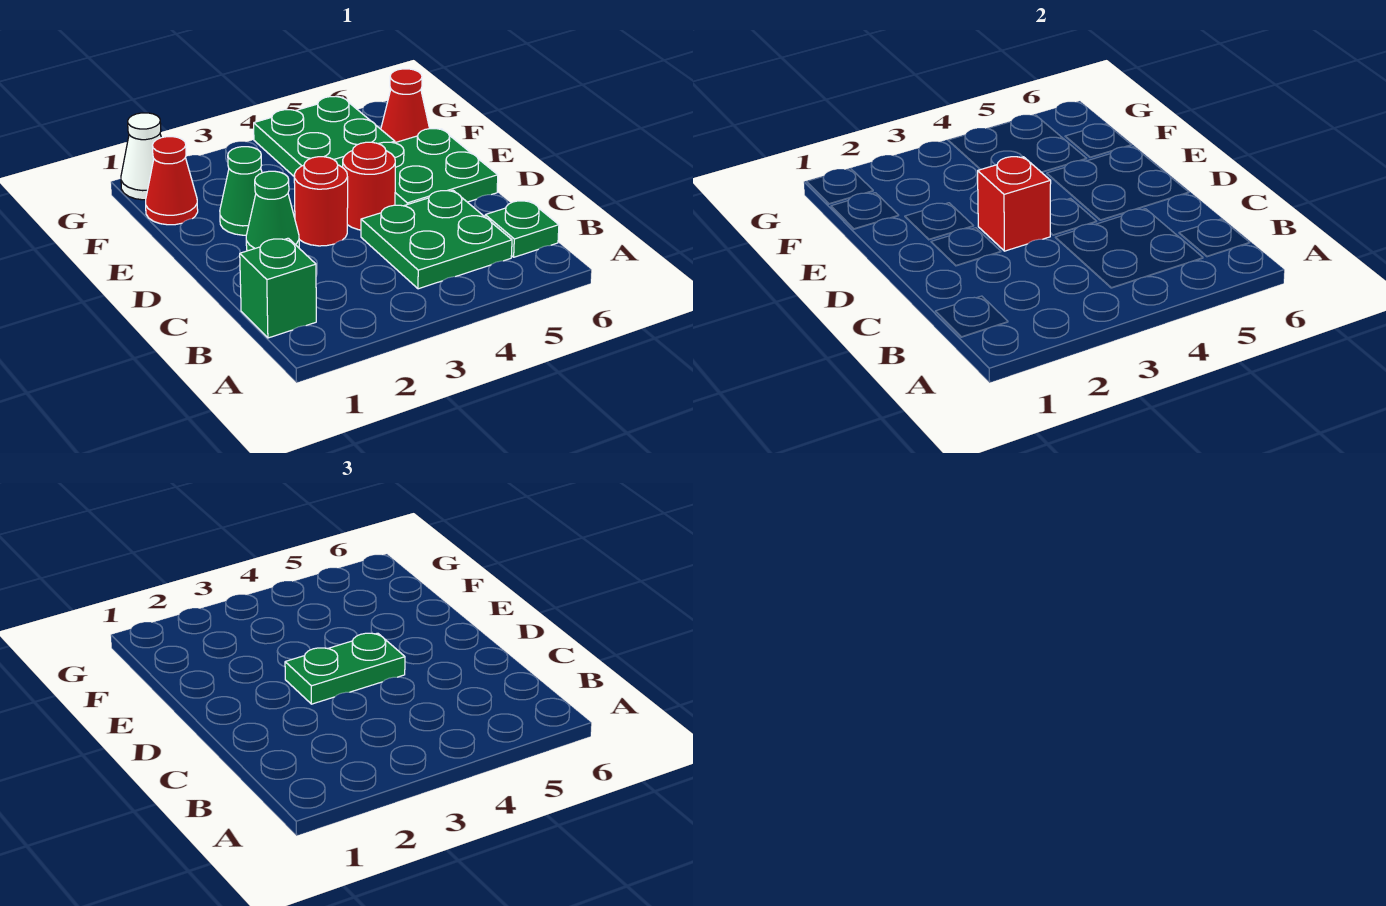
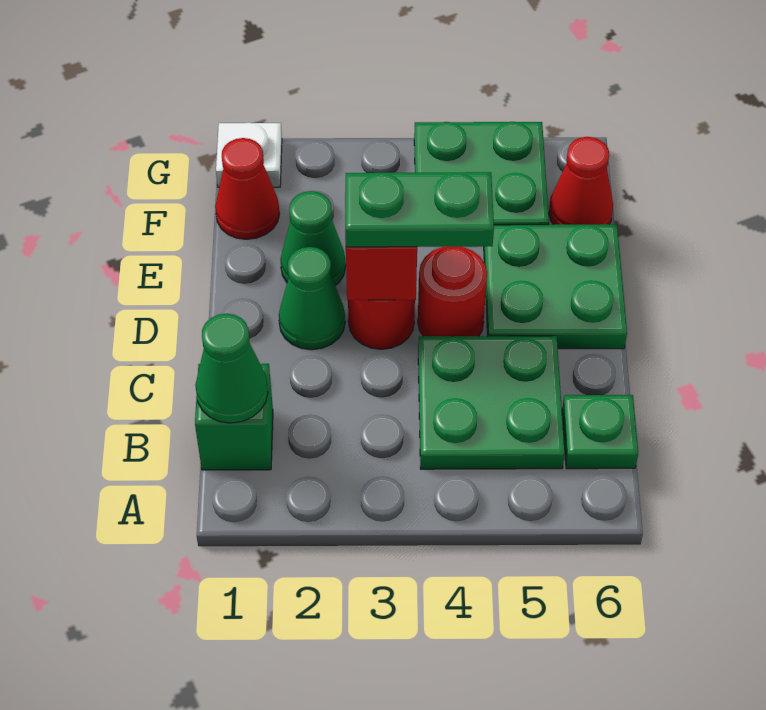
none -> green 1x1 cone [195,314,268,423]
white 1x1 cone [121,113,161,200] -> white 1x1 plate [216,122,282,187]

